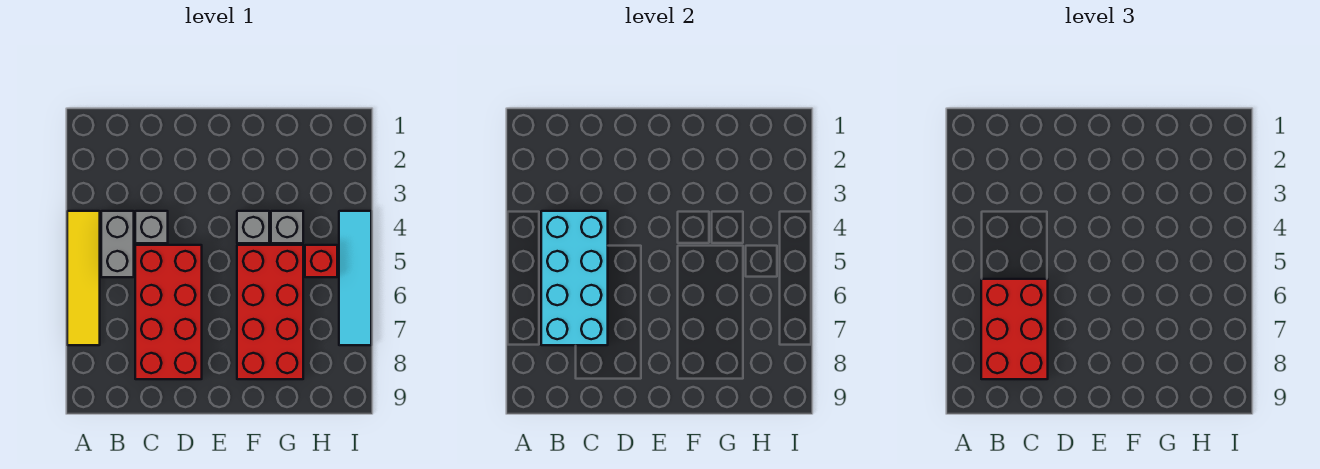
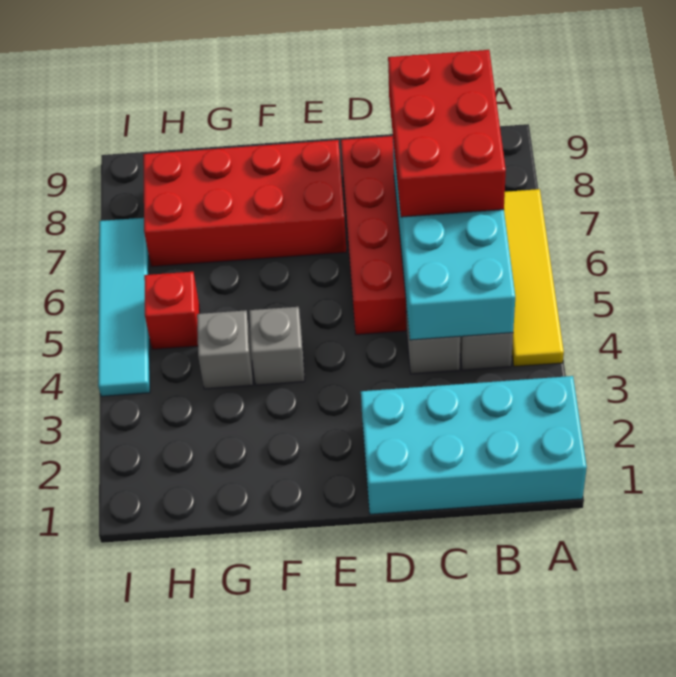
none -> cyan 2x4 brick [361,376,587,514]
red 2x4 brick [237,245,303,379] -> red 2x4 brick turned to [143,140,347,267]

